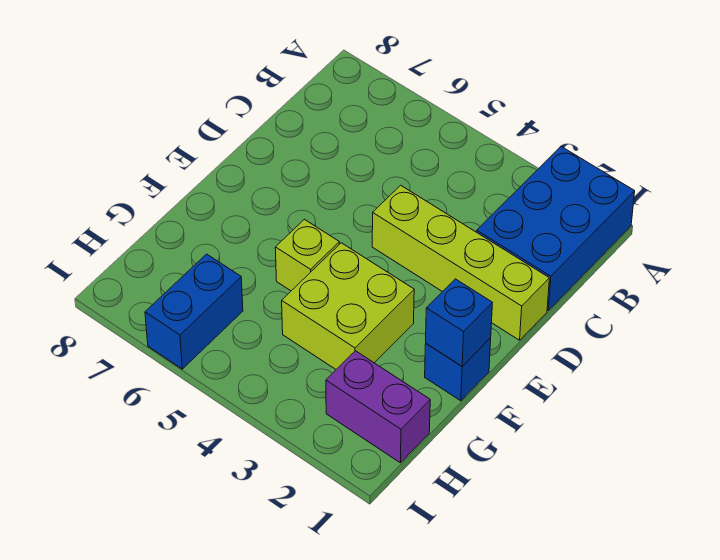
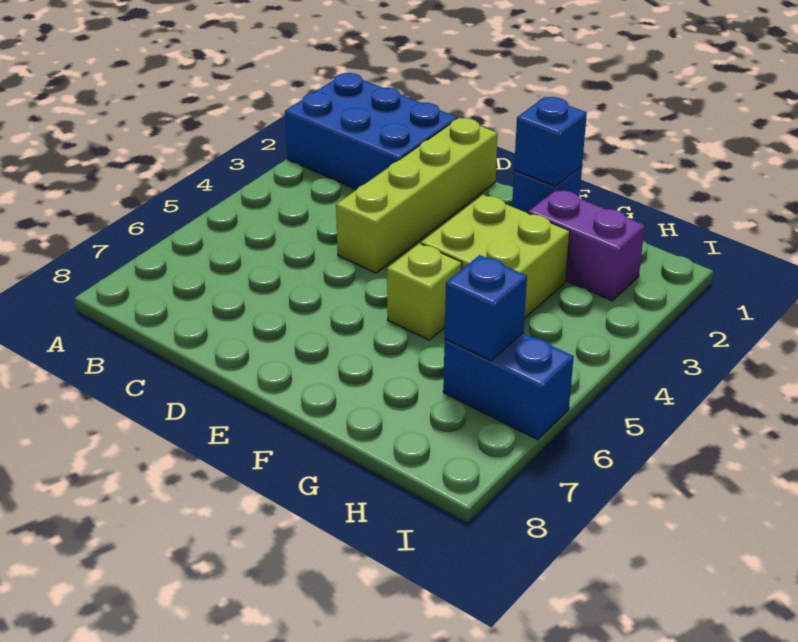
purple 1x2 brick [326,351,430,463] -> purple 1x2 brick turned to [528,189,645,301]
none -> blue 1x1 brick [445,255,527,361]

